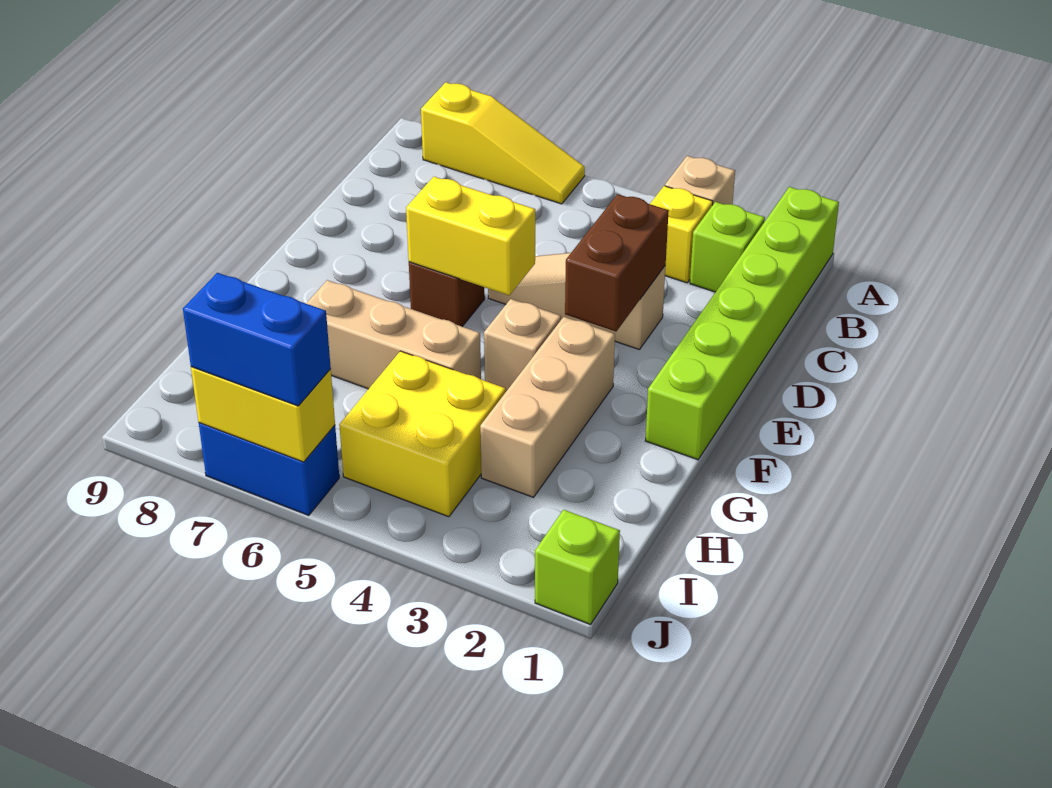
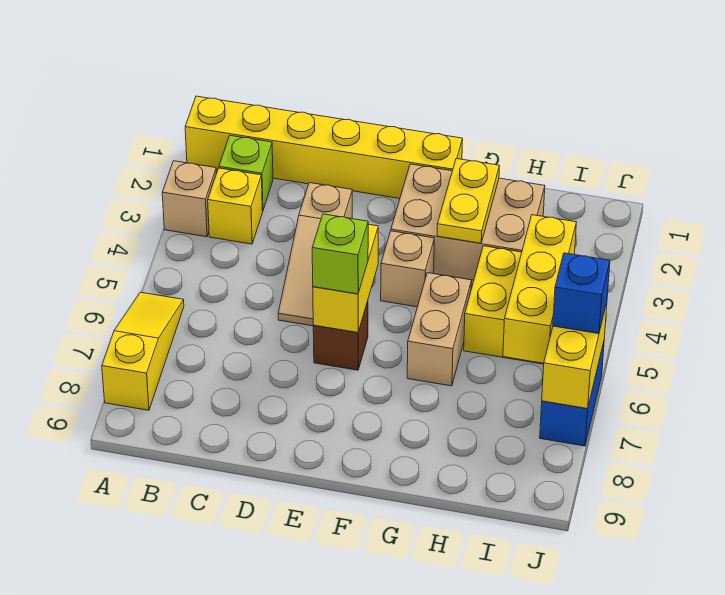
lime 1x6 brick [646,187,839,460] -> yellow 1x6 brick [185,96,463,198]
brown 1x2 brick [565,194,669,331] -> none
tan 1x3 brick [480,317,615,497] -> tan 2x3 brick [391,164,545,280]
none -> yellow 1x2 plate [437,159,499,243]
tan 1x3 brick [306,280,481,389] -> tan 1x2 brick [407,273,472,386]
none -> yellow 1x3 brick [503,215,576,363]
lime 1x1 brick [535,510,620,624] -> lime 1x1 brick moved to [312,214,368,294]
blue 1x2 brick [183,273,331,406] -> blue 1x1 brick [553,253,610,334]

